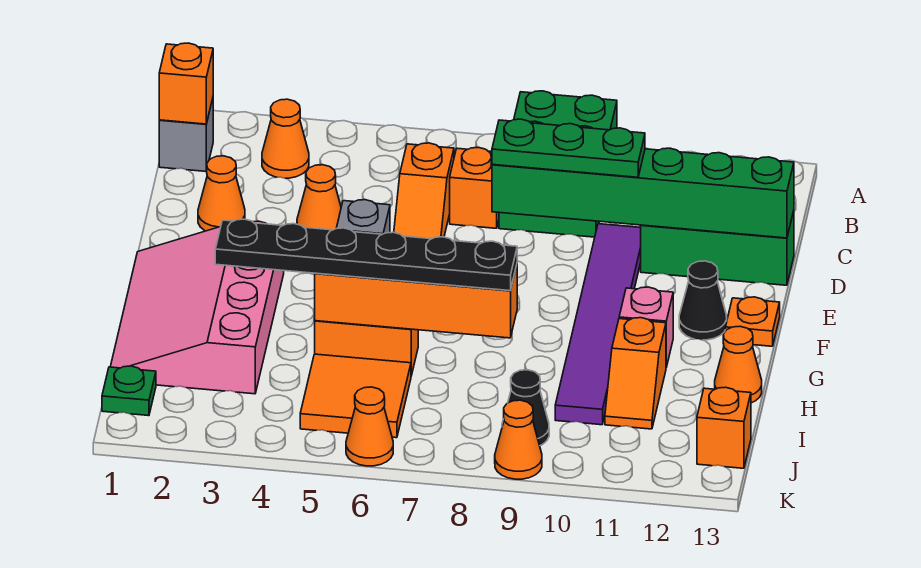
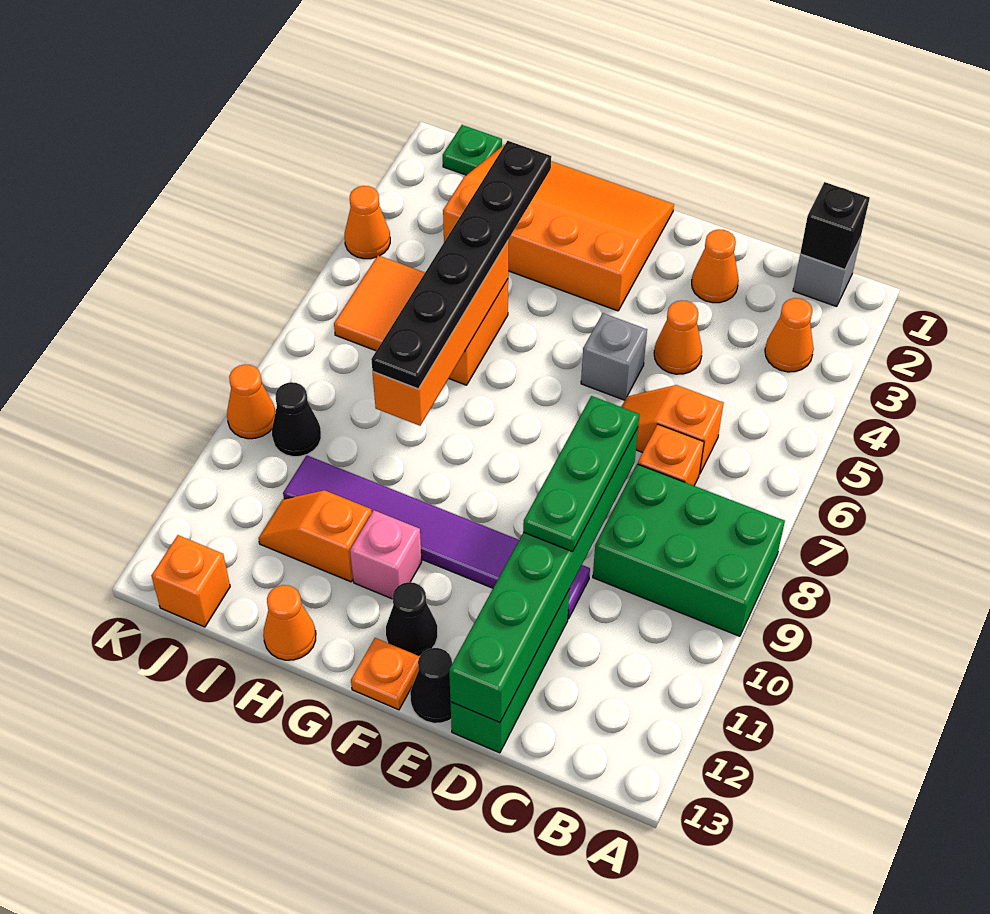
orange 1x1 brick [159,43,213,124] -> black 1x1 brick [800,182,870,269]
none -> black 1x1 cone [410,648,452,723]
pink 3x4 slope [110,221,284,394] -> orange 3x4 slope [443,145,674,311]
orange 1x1 cone [346,387,393,466] -> orange 1x1 cone moved to [345,186,390,259]

